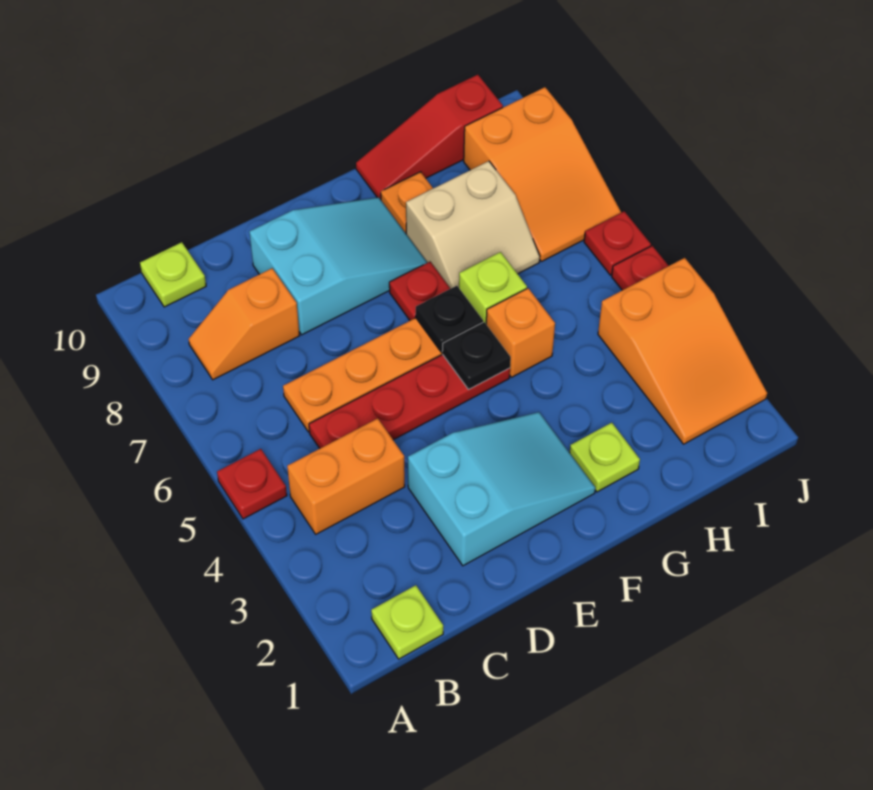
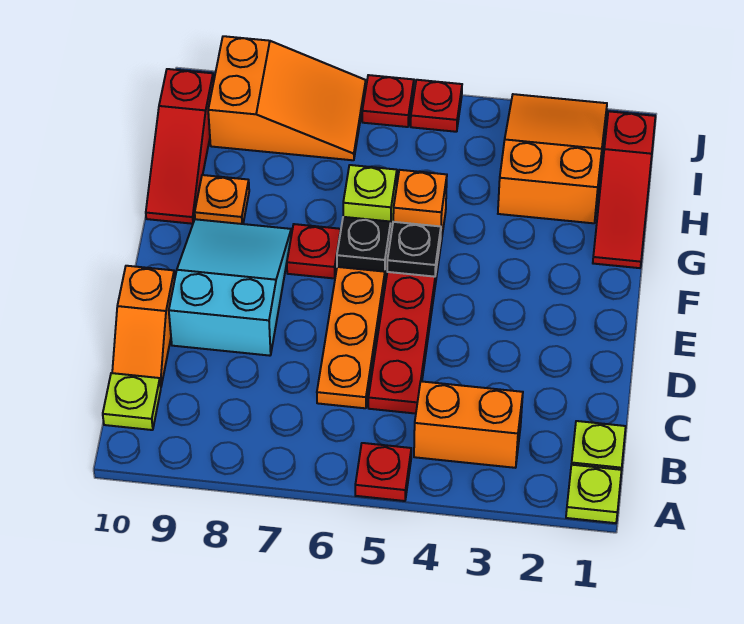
orange 1x2 brick [287,418,405,534] -> orange 1x2 brick turned to [414,381,523,468]
orange 1x2 slope [189,268,299,380] -> orange 1x2 slope moved to [112,266,175,386]
cyan 2x3 slope [408,412,595,566] -> none
none -> red 1x3 slope [593,111,655,268]
lime 1x1 plate [570,423,640,492] -> lime 1x1 plate moved to [566,465,622,523]
tan 2x2 slope [406,161,540,288] -> none
orange 2x3 slope [598,258,767,444] -> orange 2x3 slope turned to [498,94,607,223]

